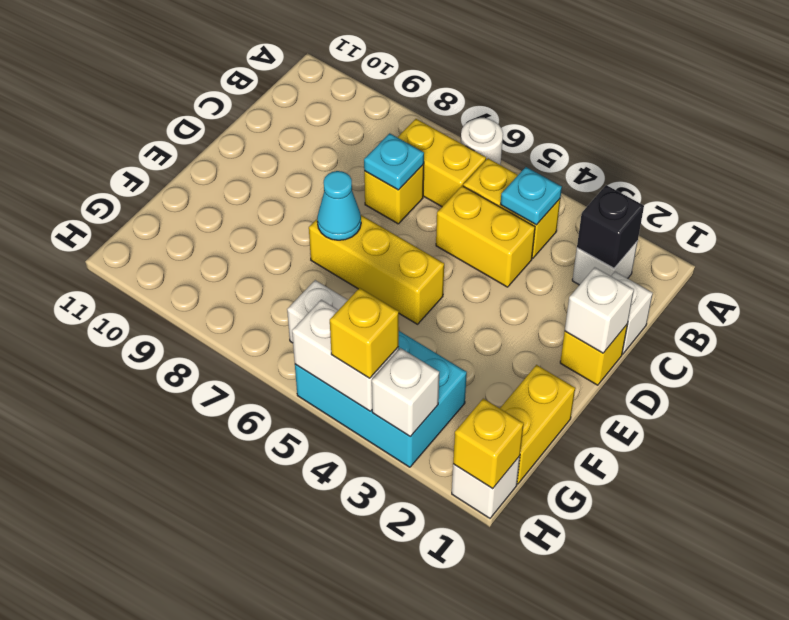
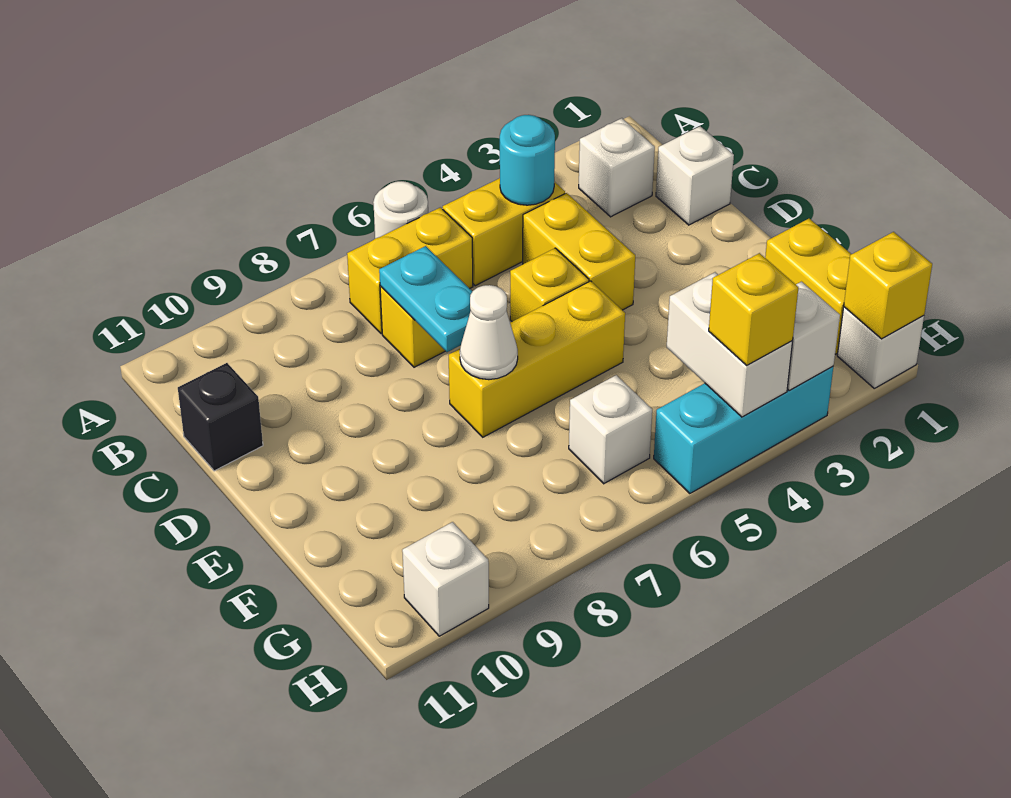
black 1x1 brick [577,185,644,268] -> black 1x1 brick moved to [178,363,263,471]
cyan 1x1 plate [501,167,562,225] -> cyan 1x1 round brick [500,115,555,205]
yellow 1x2 brick [436,186,535,287] -> yellow 1x2 brick turned to [523,193,635,310]
cyan 1x1 plate [364,133,424,190] -> cyan 1x2 plate [379,246,473,352]
yellow 1x1 brick [560,324,628,385] -> yellow 1x1 brick moved to [510,248,589,321]
white 1x1 brick [565,267,634,353] -> white 1x1 brick moved to [402,522,489,636]
cyan 1x1 cone [317,171,361,240] -> white 1x1 cone [460,285,518,380]
cyan 2x3 brick [295,331,467,467] -> cyan 1x3 brick [654,366,833,494]
white 1x2 brick [292,300,399,411] -> white 1x2 brick turned to [667,272,793,417]

